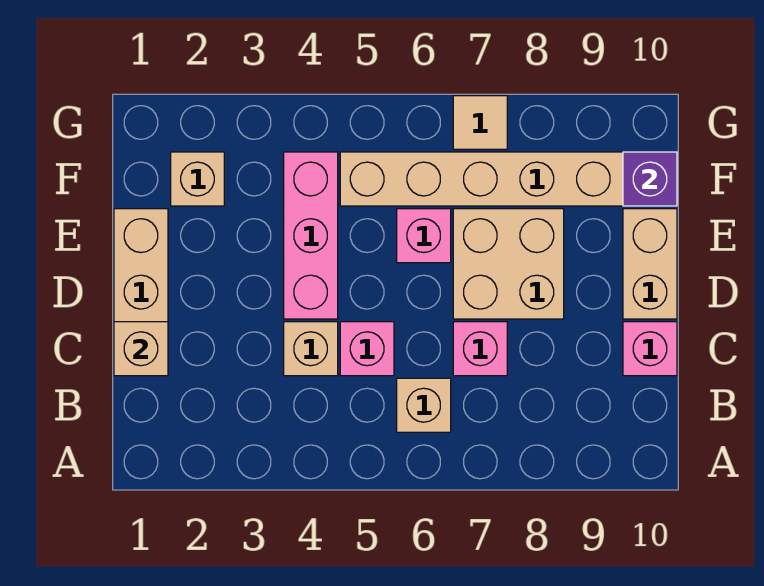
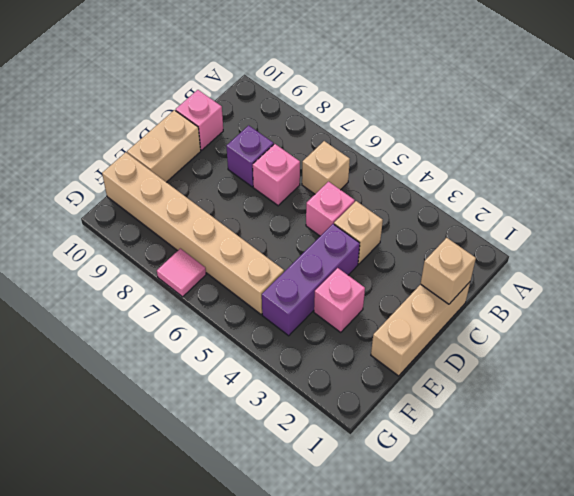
pink 1x3 brick [284,152,338,319] -> purple 1x3 brick [262,224,360,336]
tan 2x2 brick [453,209,564,319] -> none
pink 1x1 brick [397,209,451,263] -> pink 1x1 brick moved to [314,268,365,332]
tan 1x1 brick [171,152,224,206] -> none
purple 1x1 brick [623,152,677,206] -> purple 1x1 brick moved to [226,125,274,187]
tan 1x1 tile [453,96,507,149] -> pink 1x1 tile [157,248,206,297]

